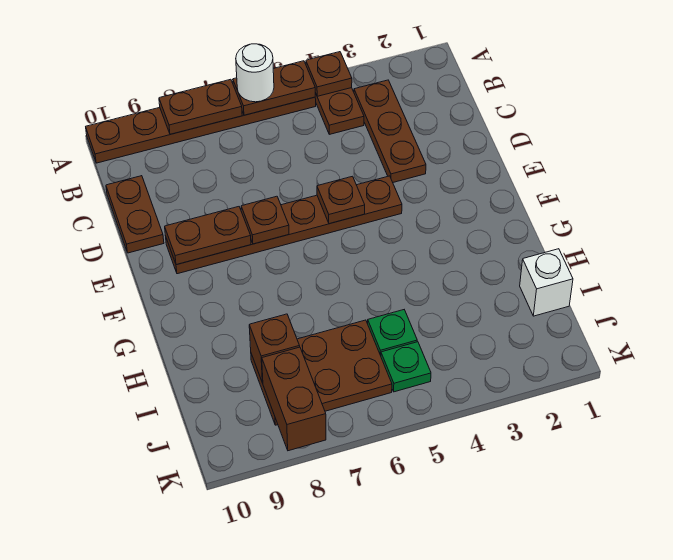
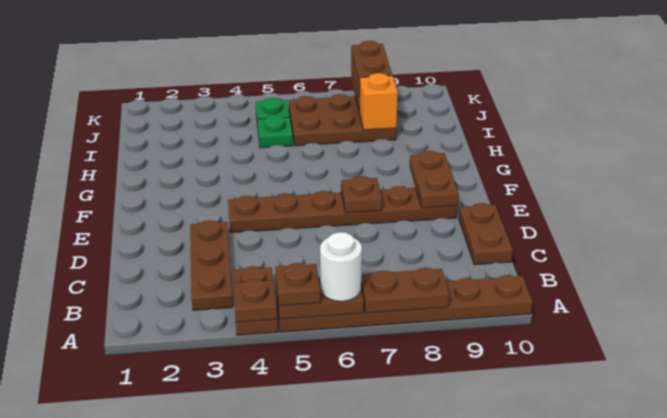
brown 1x1 plate [317,176,365,224] -> brown 1x1 plate moved to [276,263,320,306]
brown 1x2 plate [165,207,251,265] -> brown 1x2 plate turned to [410,151,458,208]
white 1x1 brick [520,249,573,316] -> none
brown 1x1 brick [249,314,300,383] -> orange 1x1 brick [359,73,398,130]

